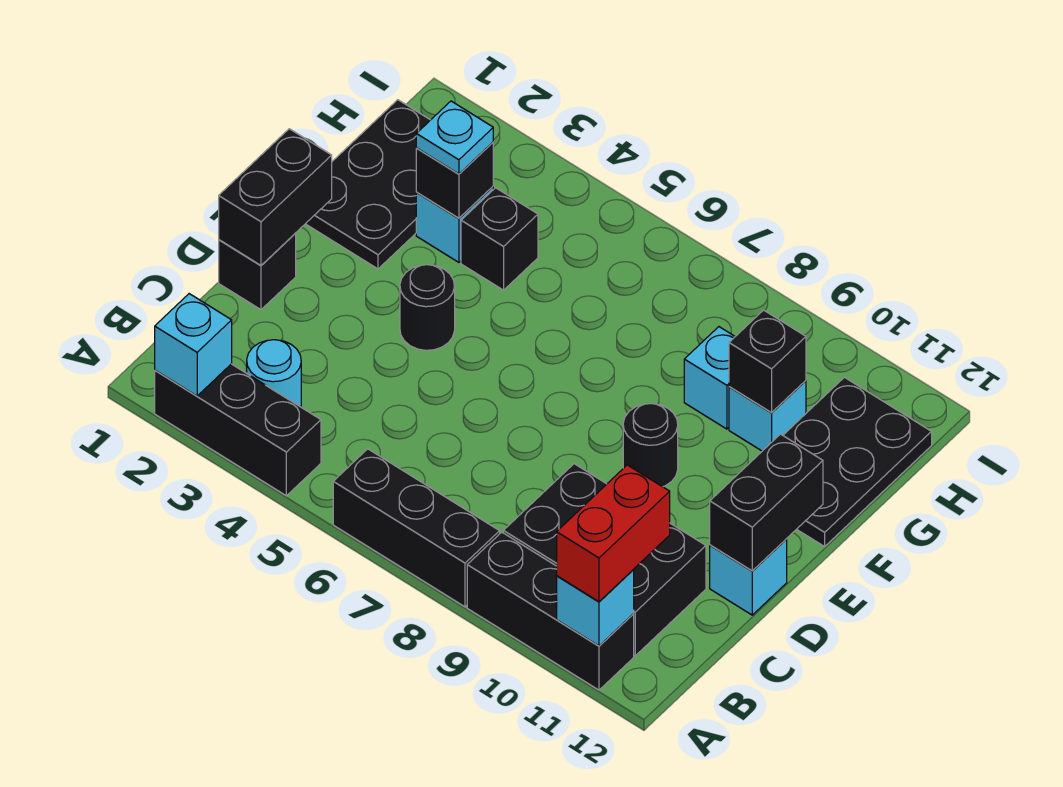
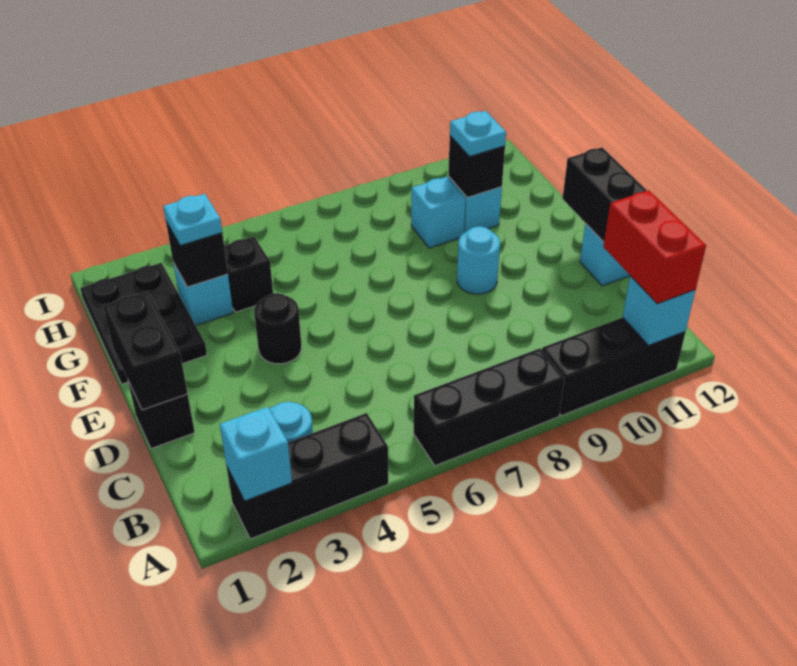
black 2x3 brick [503,464,706,656] -> none
black 1x1 round brick [623,403,678,487] -> cyan 1x1 round brick [457,226,500,294]
black 2x3 plate [783,377,932,547] -> none
none -> cyan 1x1 plate [450,111,506,157]

